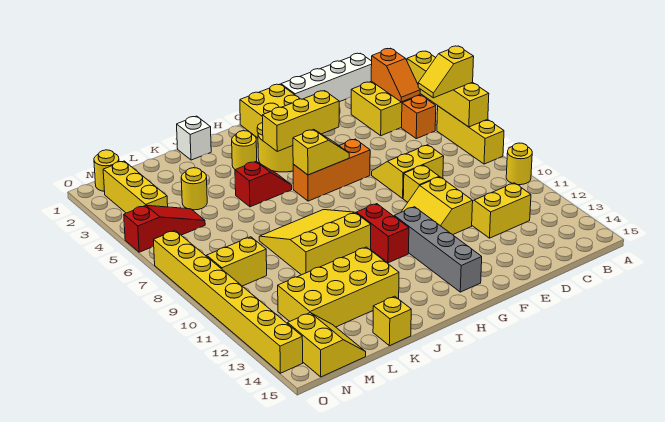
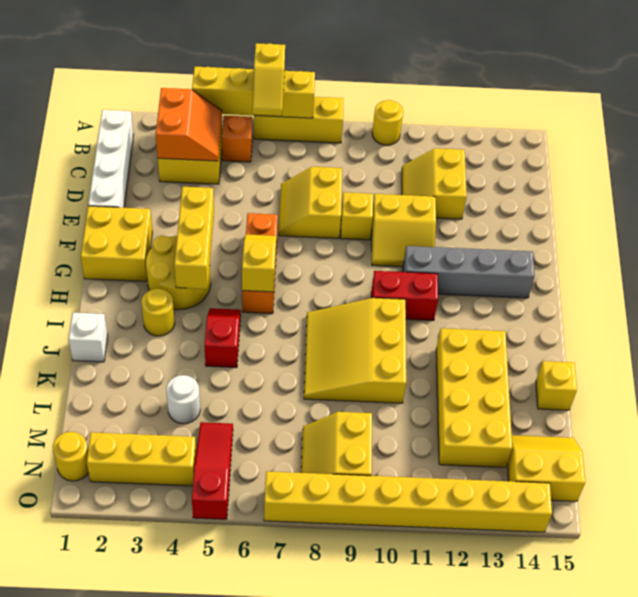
orange 1x2 slope [371,48,420,102] -> orange 2x2 slope [156,88,222,161]
yellow 1x1 round brick [181,168,207,210] -> white 1x1 round brick [166,375,200,424]

